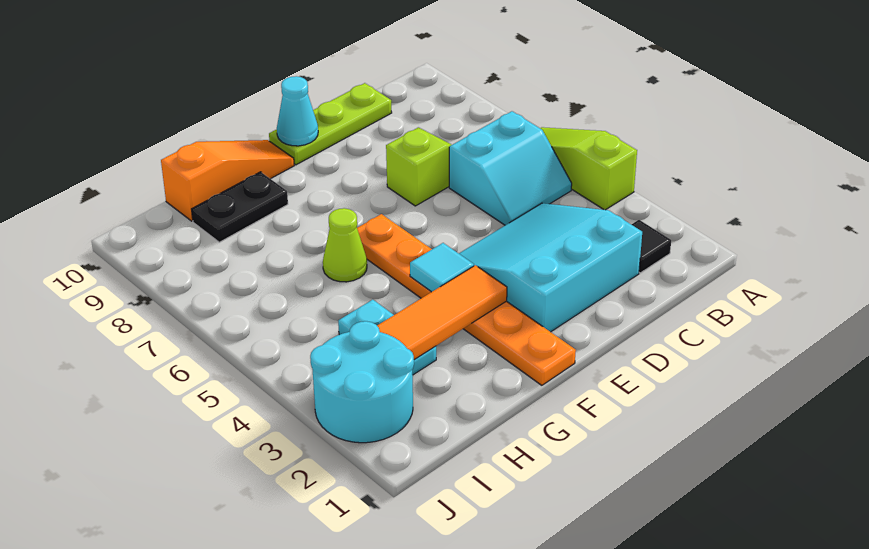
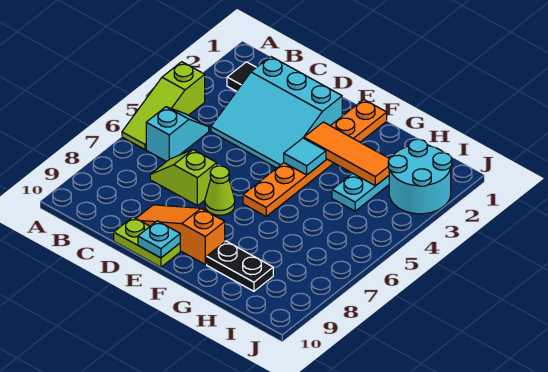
cyan 2x2 slope [449,111,572,225] -> cyan 1x2 slope [146,107,209,162]
lime 1x3 plate [269,83,392,165] -> lime 1x2 plate [114,217,180,267]
cyan 1x1 cone [277,76,318,146] -> cyan 1x1 plate [138,221,180,258]
orange 1x3 slope [161,140,294,221] -> orange 1x3 slope moved to [136,205,225,265]
lime 1x1 cone [323,208,367,282] -> lime 1x1 cone moved to [205,166,235,215]

